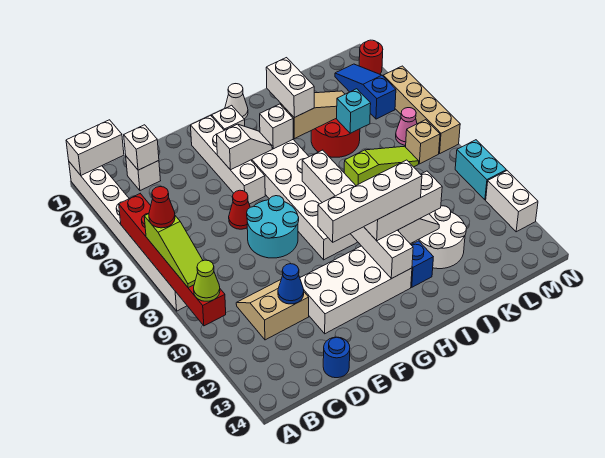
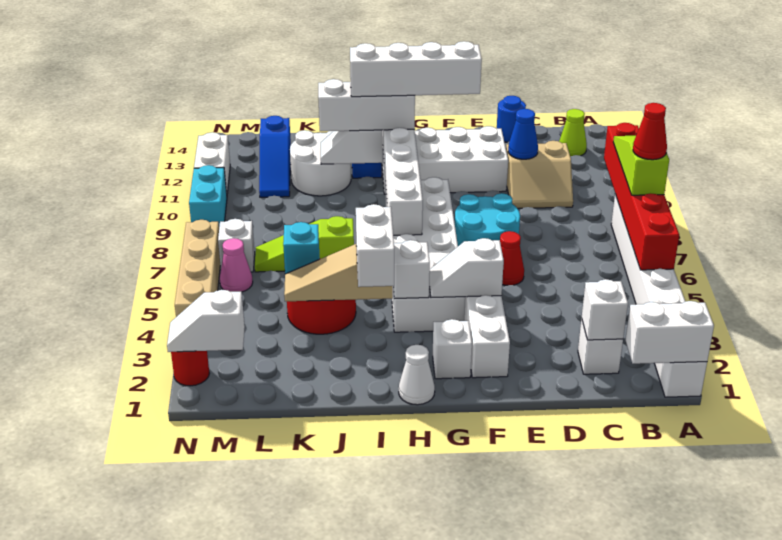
lime 1x1 cone [194,260,220,301] -> lime 1x1 cone moved to [559,109,587,157]
blue 1x3 slope [335,64,396,119] -> blue 1x3 slope moved to [259,116,291,197]
none -> white 1x2 slope [167,290,245,352]
tan 1x1 brick [406,120,440,164] -> white 1x1 brick [218,219,255,272]

